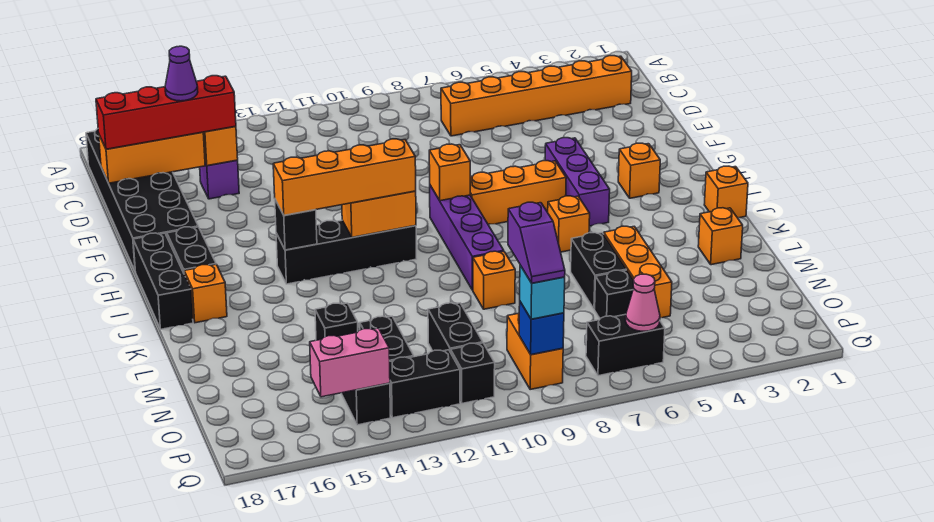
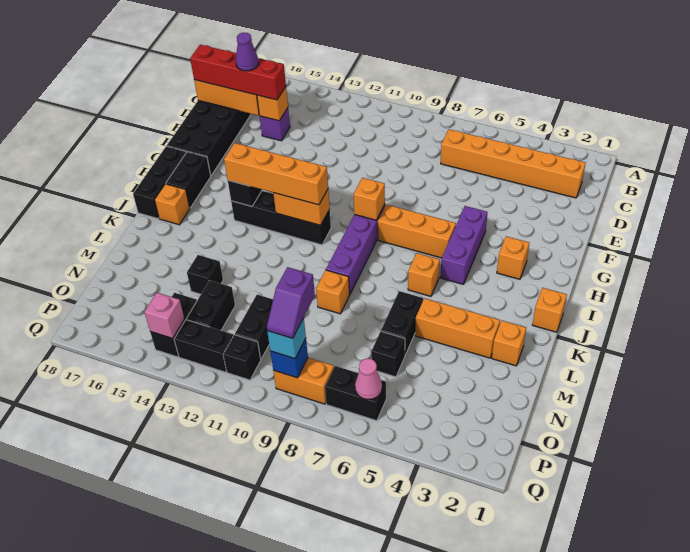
orange 1x3 brick [604,226,672,318] -> orange 1x3 brick turned to [415,298,500,358]
orange 1x2 brick [507,313,563,389] -> orange 1x2 brick turned to [273,358,334,404]
pink 1x2 brick [310,328,390,397] -> pink 1x1 brick [145,293,184,338]

